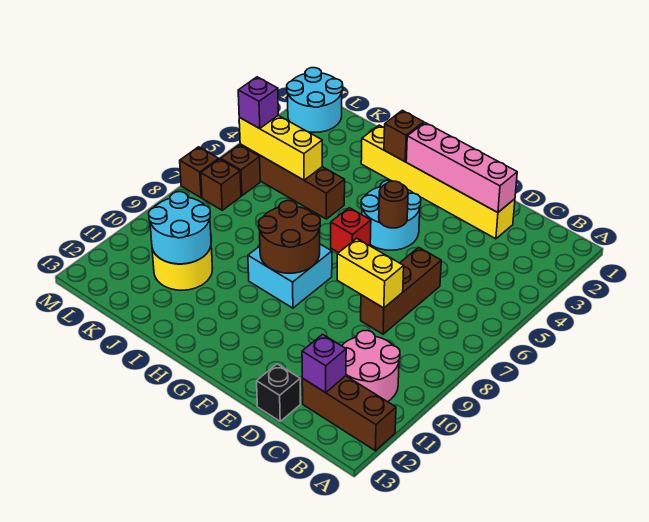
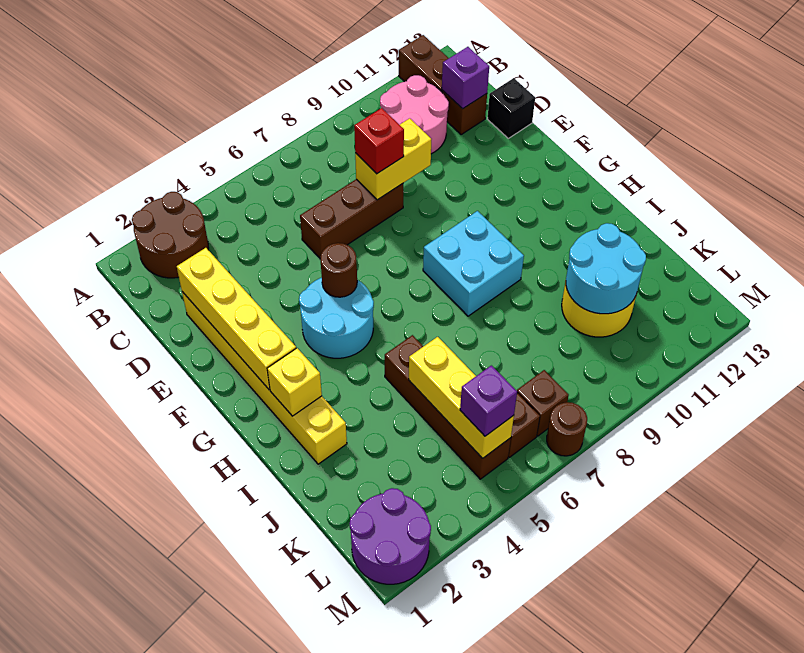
pink 1x4 brick [406,123,517,213] -> yellow 1x4 brick [177,248,296,390]
yellow 1x2 brick [337,238,404,308] -> yellow 1x2 brick turned to [355,118,431,200]
red 1x1 brick [331,208,371,253] -> red 1x1 brick moved to [354,108,404,174]
brown 2x2 round brick [259,201,320,273] -> brown 2x2 round brick moved to [132,192,209,278]
brown 1x1 brick [384,110,424,162] -> yellow 1x1 brick [267,348,322,416]
cyan 2x2 round brick [287,68,343,132] -> purple 2x2 round brick [350,488,431,584]
brown 1x1 brick [180,147,219,198] -> brown 1x1 round brick [547,402,587,456]

